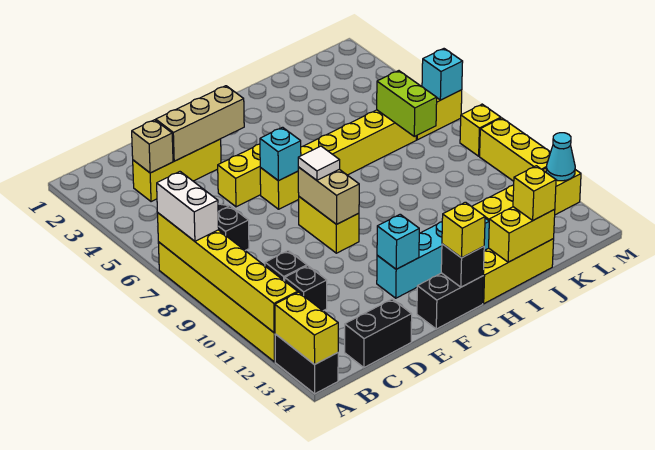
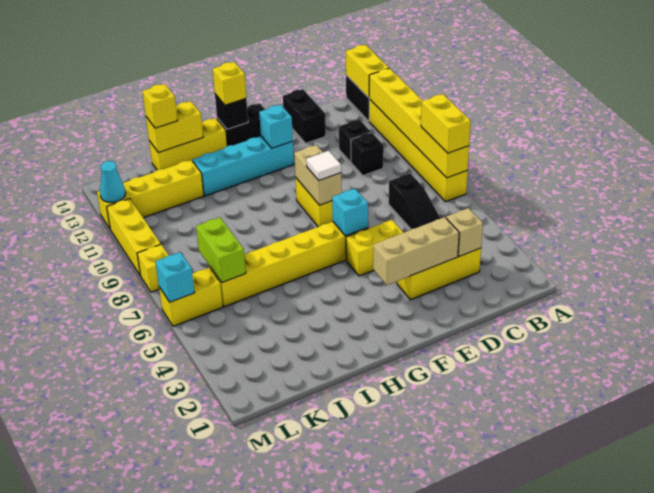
white 1x2 brick [157,172,219,241] -> yellow 1x2 brick [421,94,471,153]
black 1x2 brick [345,299,412,368] -> black 1x2 brick turned to [283,89,326,143]

